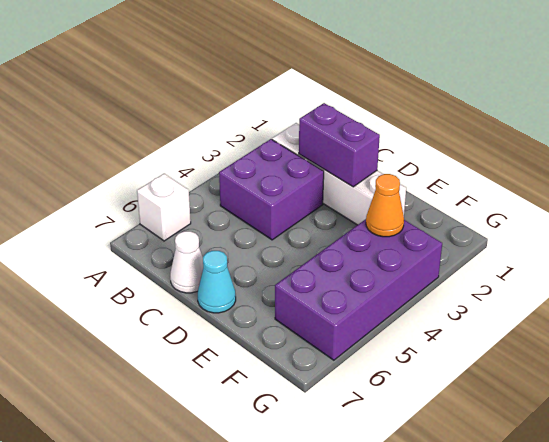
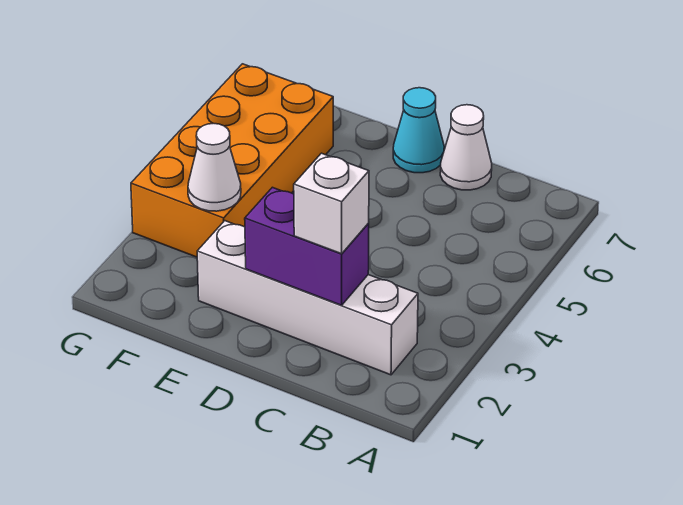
white 1x1 brick [137,174,191,241] -> white 1x1 brick moved to [294,153,369,254]
purple 2x2 brick [219,139,324,240] -> none
purple 2x4 brick [275,219,442,360] -> orange 2x4 brick [131,64,333,257]
orange 1x1 cone [366,174,404,237] -> white 1x1 cone [188,123,241,211]

